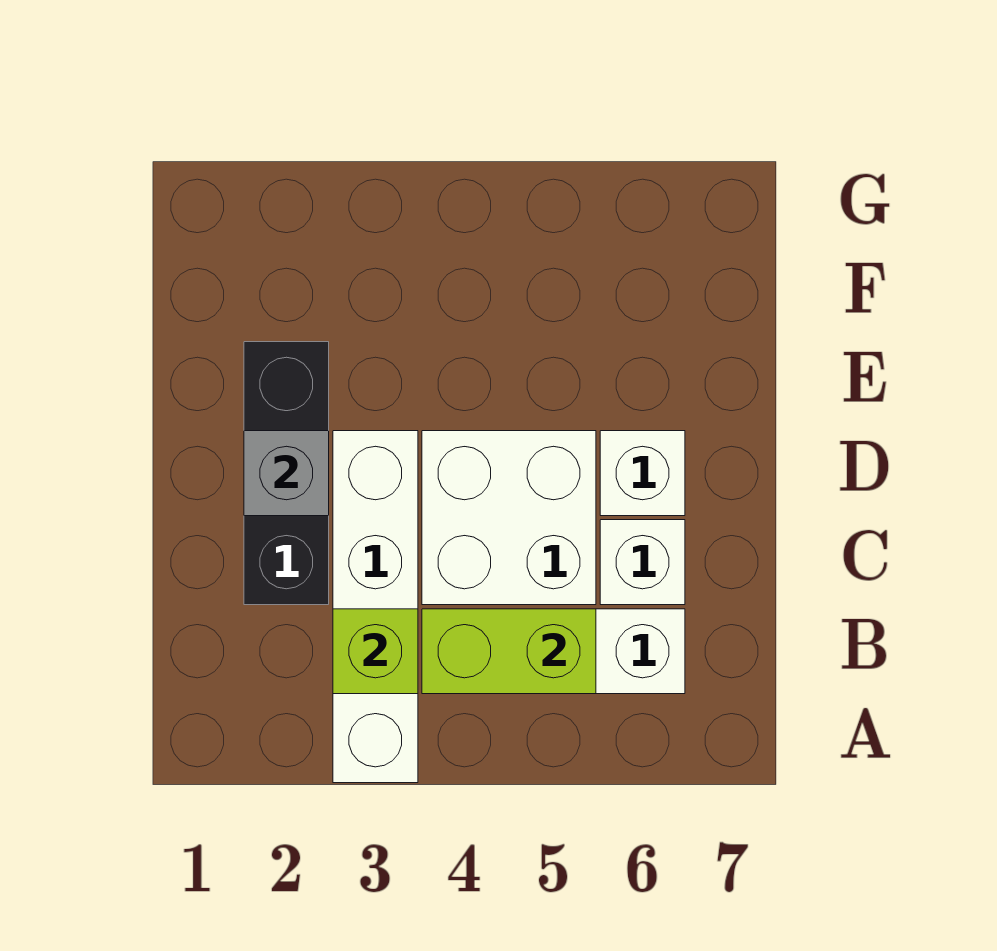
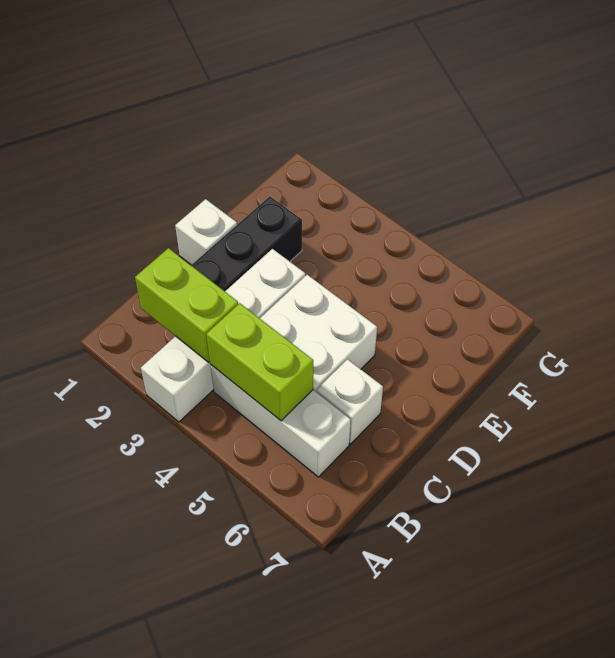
lime 1x1 brick [333,609,418,694] -> lime 1x2 brick [135,248,238,362]
grey 1x1 brick [244,431,329,516] -> none
white 1x1 brick [600,431,685,516] -> white 1x1 brick moved to [175,199,237,265]

